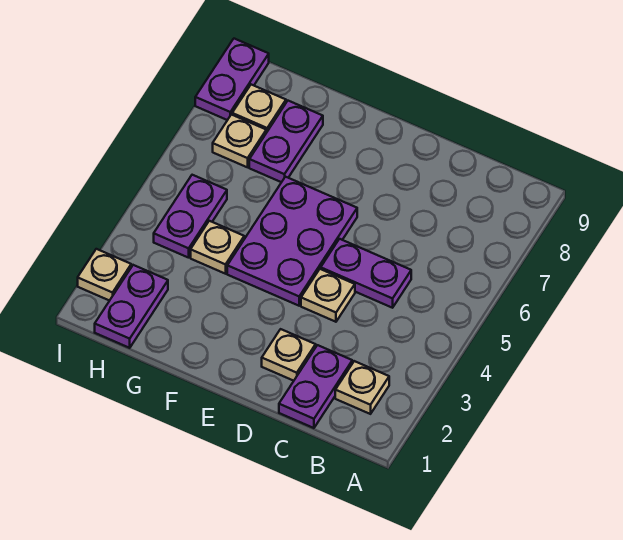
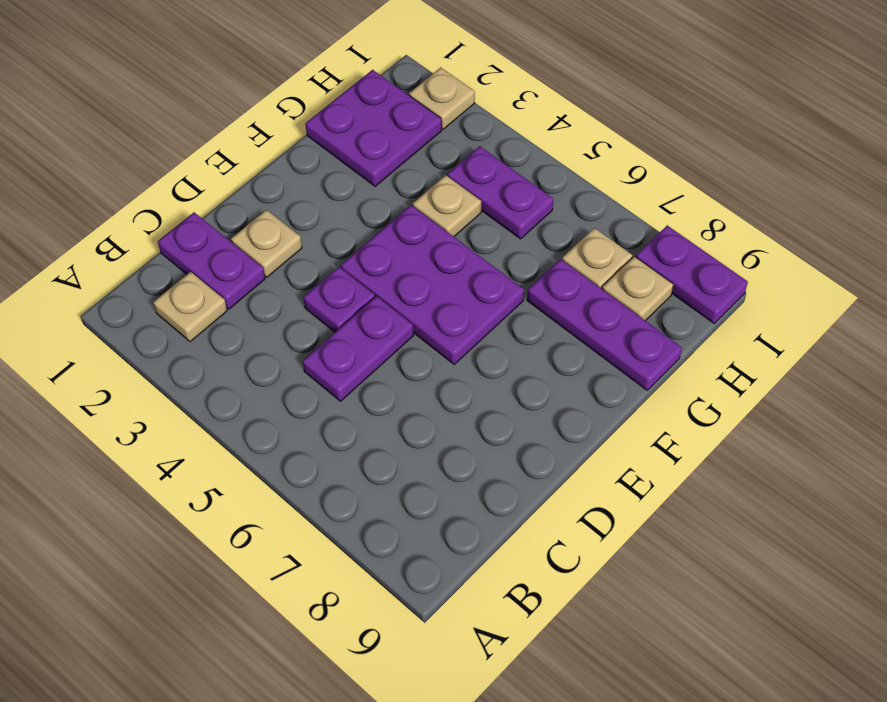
tan 1x1 plate [301,269,355,322] -> purple 1x1 plate [303,267,375,332]
purple 1x2 plate [249,101,323,182] -> purple 1x3 plate [527,259,682,390]
purple 1x2 plate [95,265,168,348] -> purple 2x2 plate [305,70,442,186]

